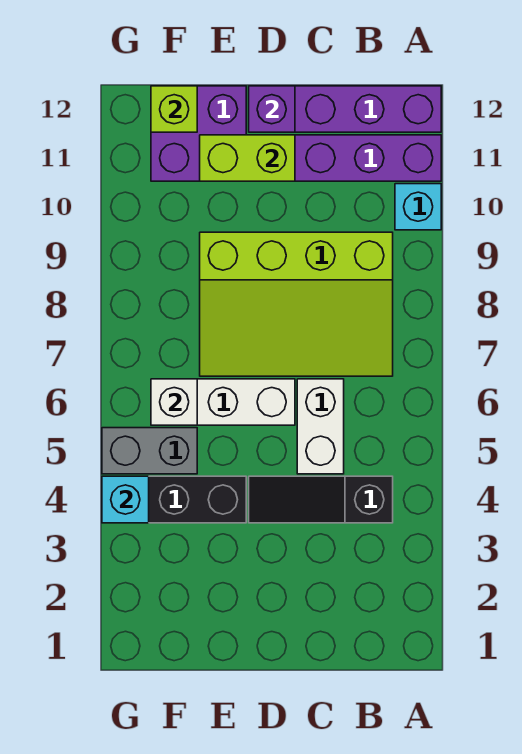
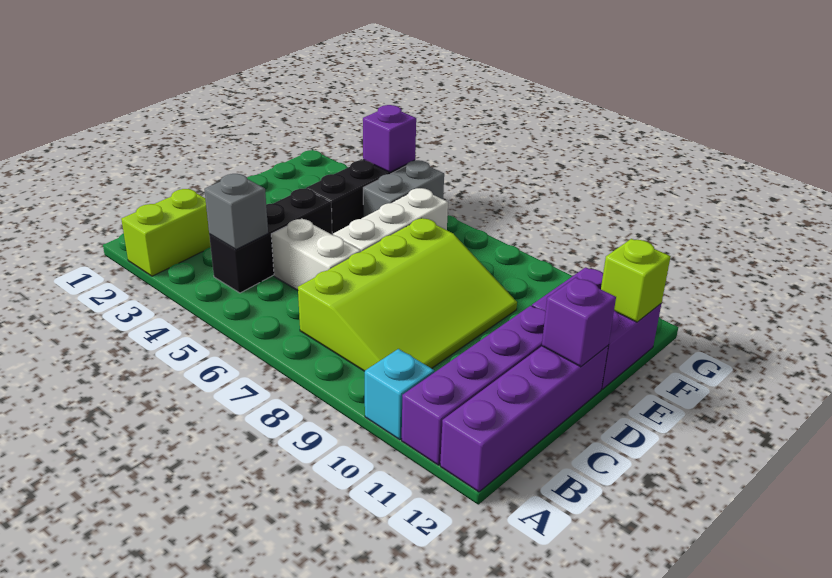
black 1x3 slope [249,476,393,523] -> black 1x3 brick [209,189,332,293]
none -> grey 1x1 brick [204,174,268,249]
lime 3x4 slope [200,232,393,376] -> lime 3x4 slope turned to [298,218,517,371]
lime 1x2 brick [200,135,295,181] -> lime 1x2 brick moved to [121,189,211,276]
white 1x1 brick [151,379,197,425] -> none
cyan 1x1 brick [102,476,149,523] -> purple 1x1 brick [363,105,416,172]

